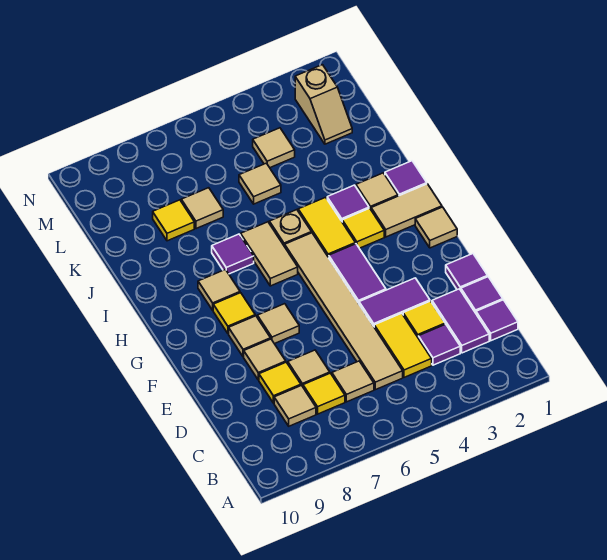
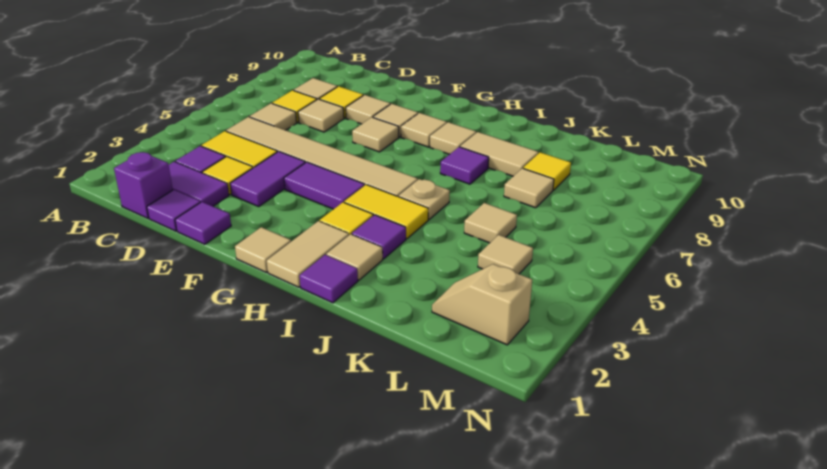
purple 1x1 tile [476,300,518,341] -> purple 1x1 brick [114,152,173,218]
yellow 1x1 tile [213,293,255,334] -> tan 1x1 tile [401,113,447,147]
tan 1x2 tile [241,222,298,286] -> tan 1x2 tile moved to [460,132,538,176]

